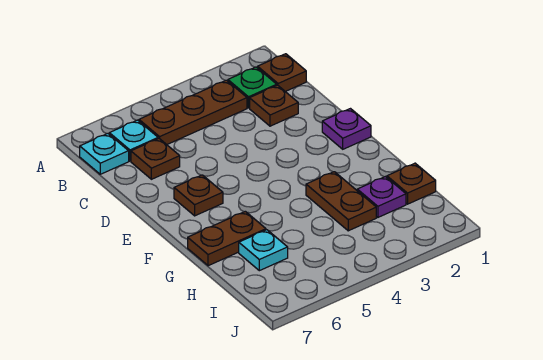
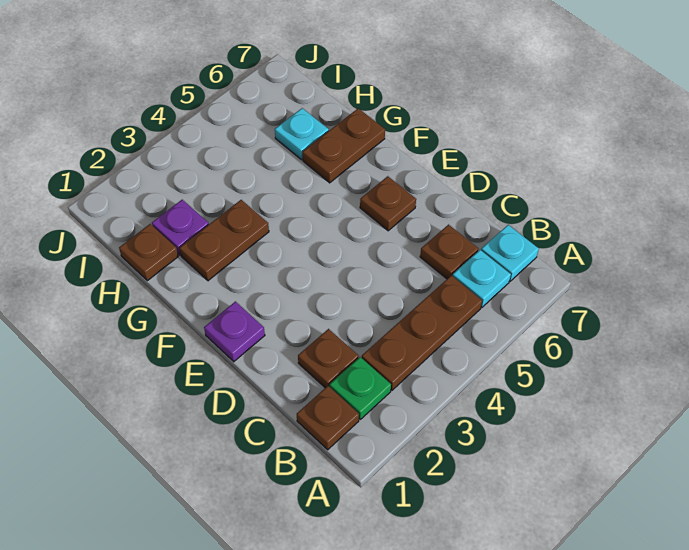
brown 1x2 plate [306,172,376,231] -> brown 1x2 plate turned to [180,200,269,281]

